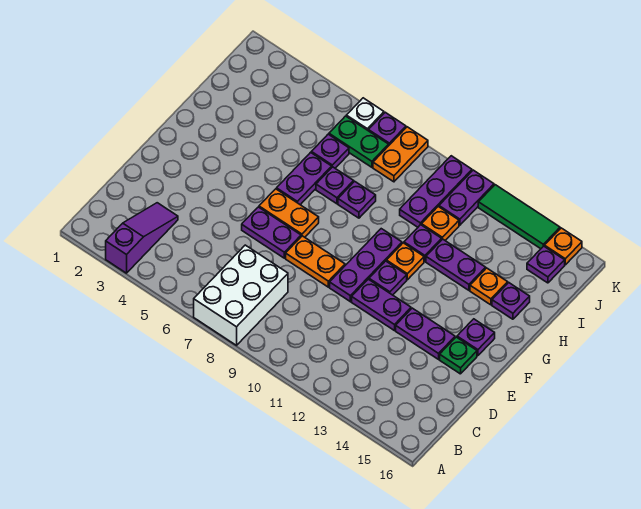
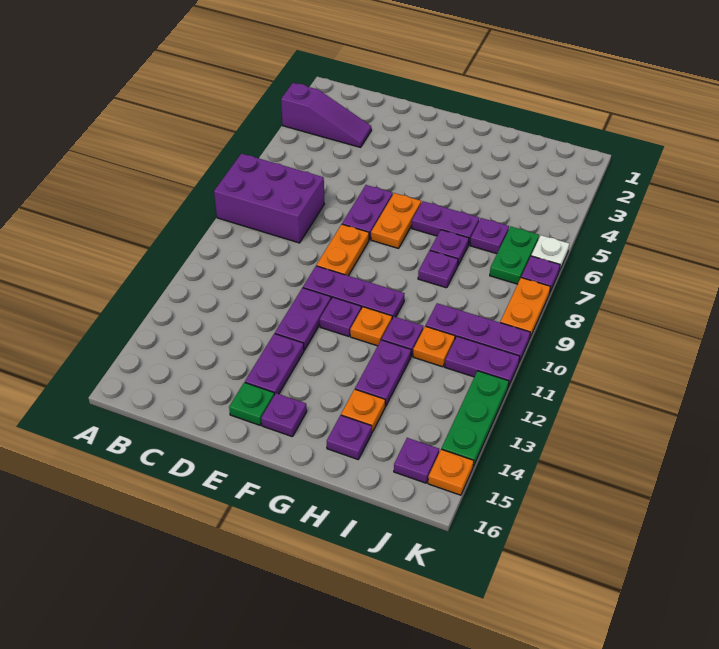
white 2x3 brick [194,245,288,345] -> purple 2x3 brick [214,154,324,243]
orange 1x2 plate [373,127,428,182] -> orange 1x2 plate turned to [500,278,550,339]
green 1x3 tile [478,185,560,249] -> green 1x3 plate [441,371,509,467]

